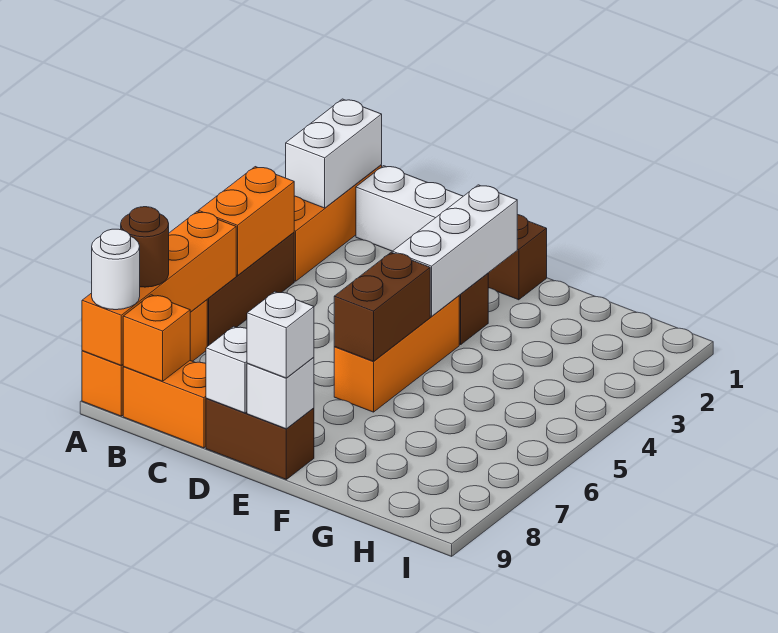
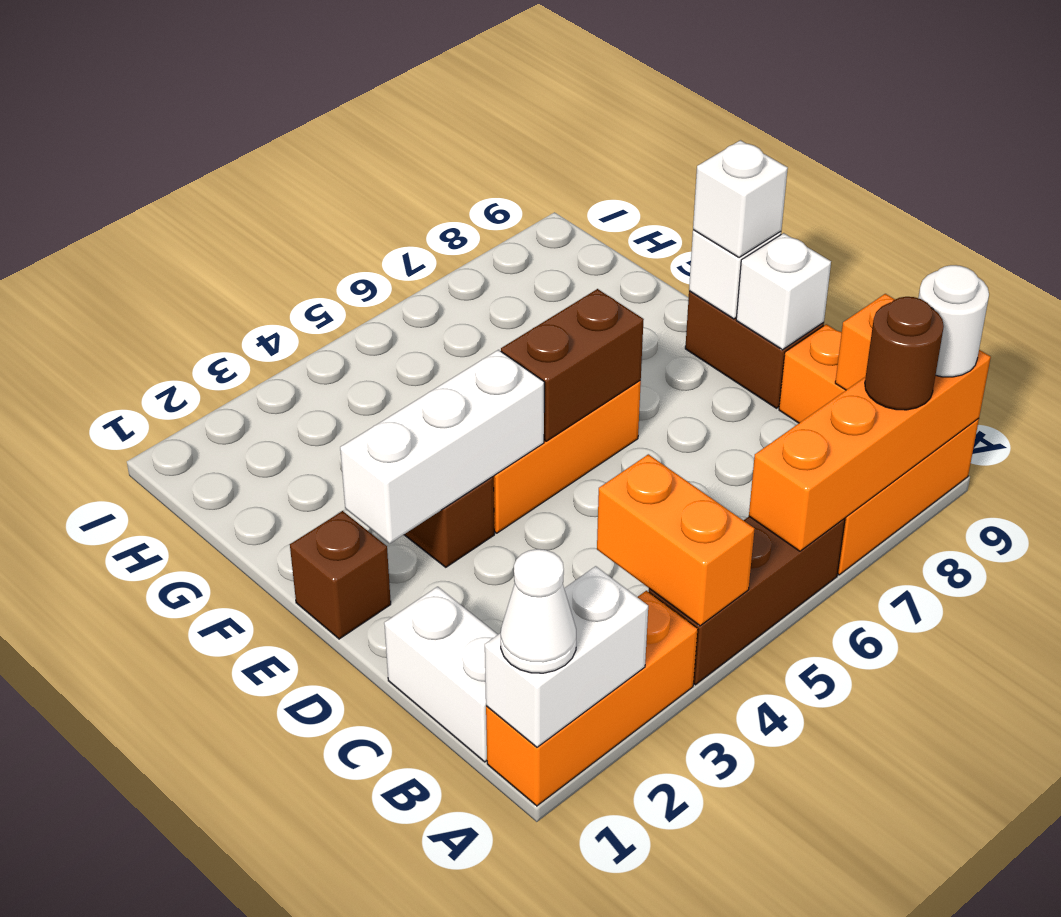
none -> white 1x1 cone [501,549,576,673]
orange 1x2 brick [198,167,294,275] -> orange 1x2 brick turned to [597,454,754,626]

